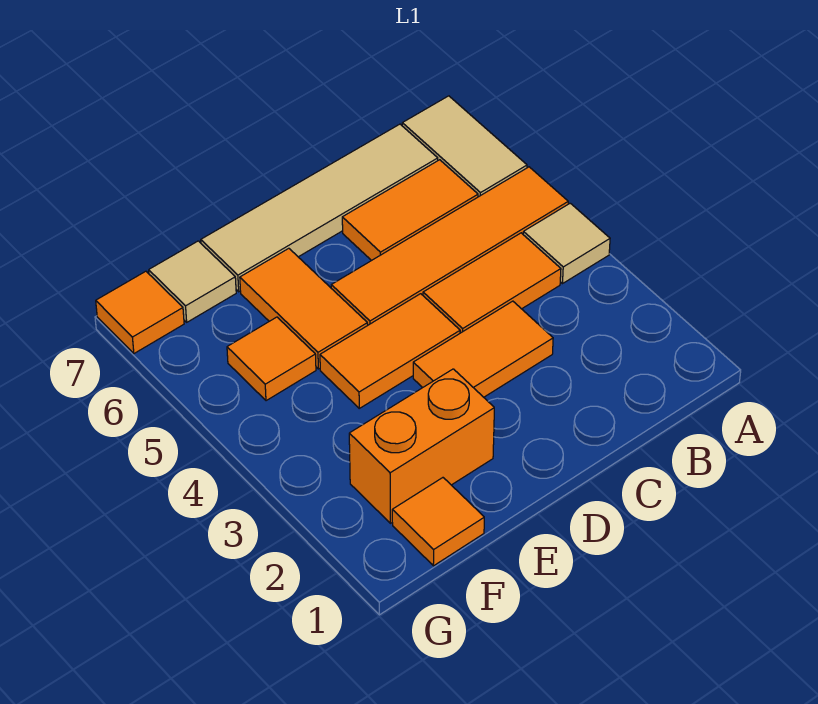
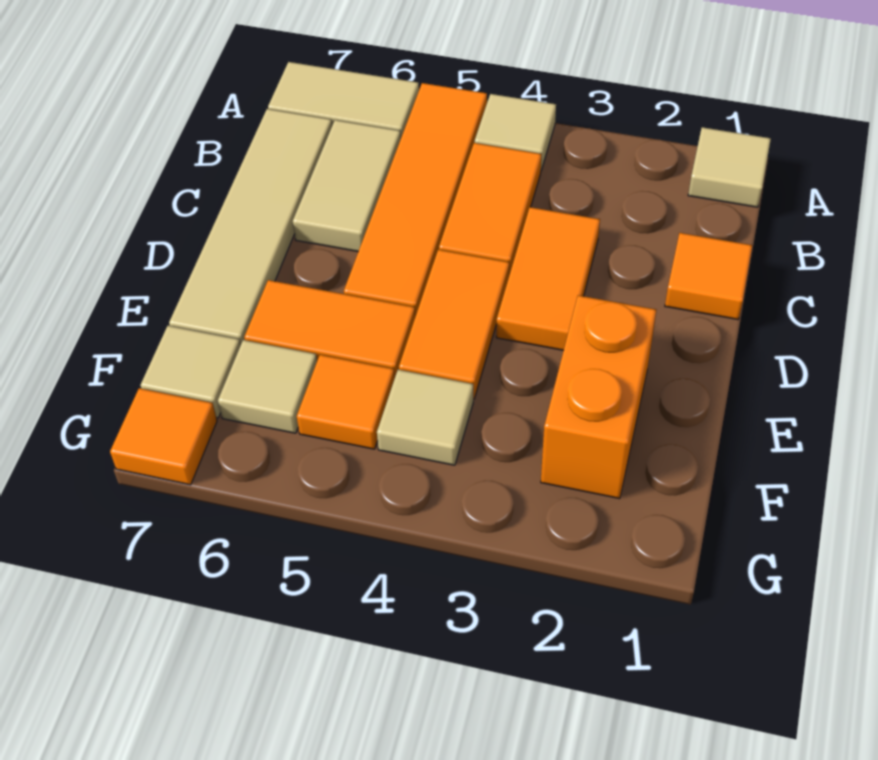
none -> tan 1x1 tile [688,127,771,207]
orange 1x2 tile [342,160,478,261] -> tan 1x2 tile [293,120,401,252]
orange 1x1 tile [392,478,484,566] -> orange 1x1 tile moved to [665,233,752,320]
none -> tan 1x1 tile [377,370,473,465]
none -> tan 1x1 tile [218,340,317,433]

